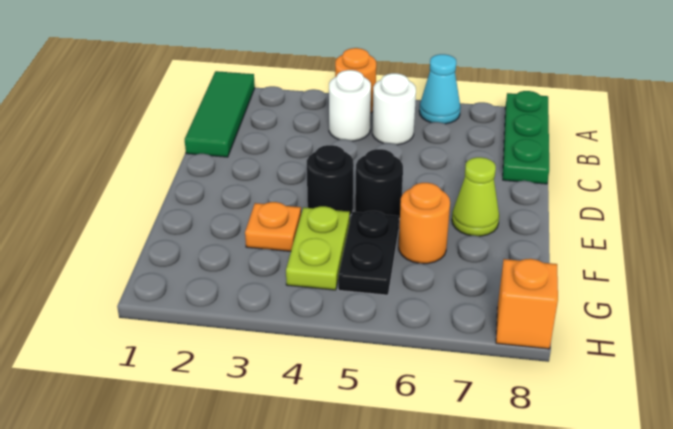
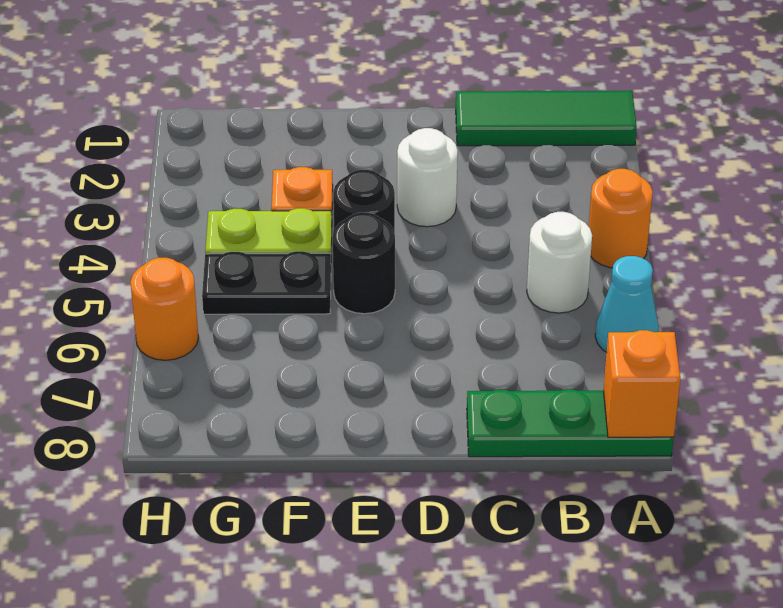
white 1x1 round brick [329,70,371,141] -> white 1x1 round brick moved to [397,128,458,227]
lime 1x1 cone [452,157,499,236] -> none
orange 1x1 round brick [399,183,450,264] -> orange 1x1 round brick moved to [130,258,199,360]
orange 1x1 brick [496,259,558,349] -> orange 1x1 brick moved to [603,330,680,437]

